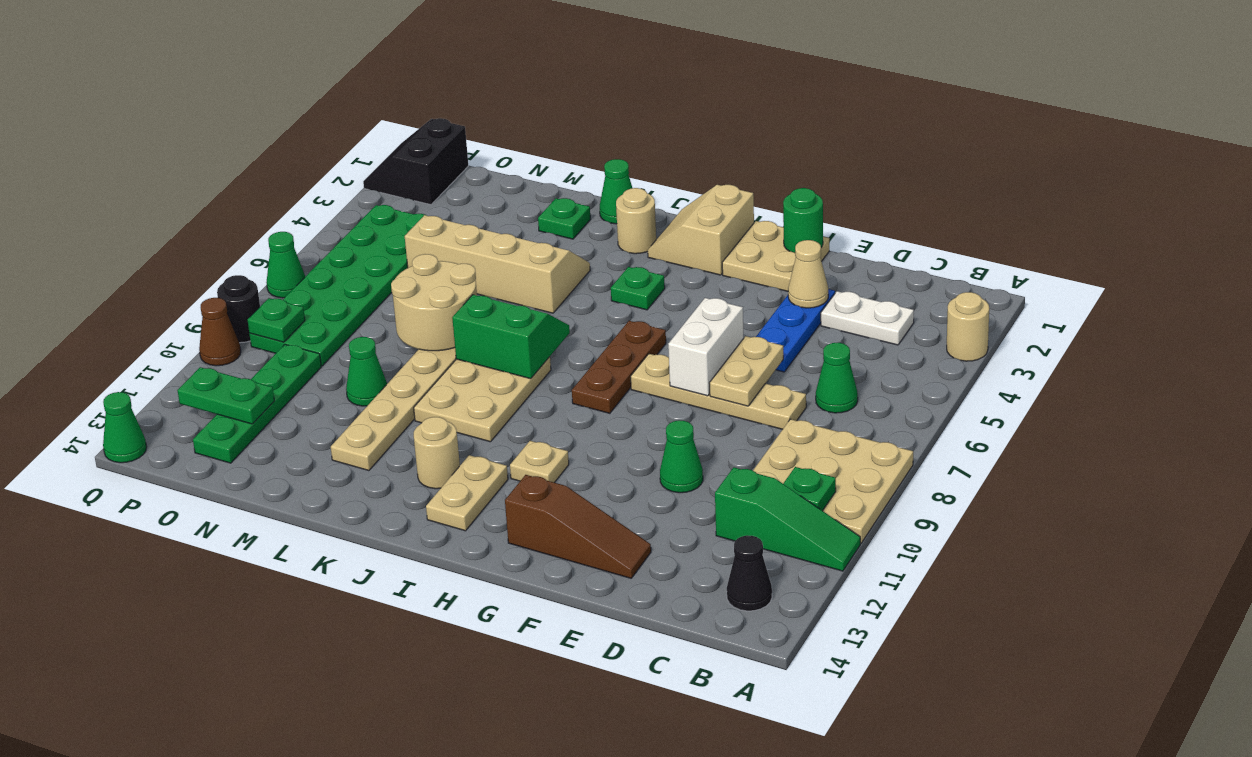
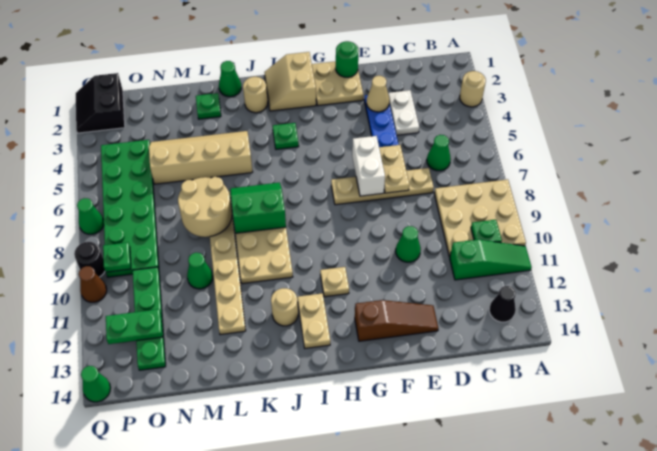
white 1x2 plate [821,291,914,345] -> white 1x2 plate turned to [388,90,419,135]
brown 1x3 plate [572,321,666,413] -> none

